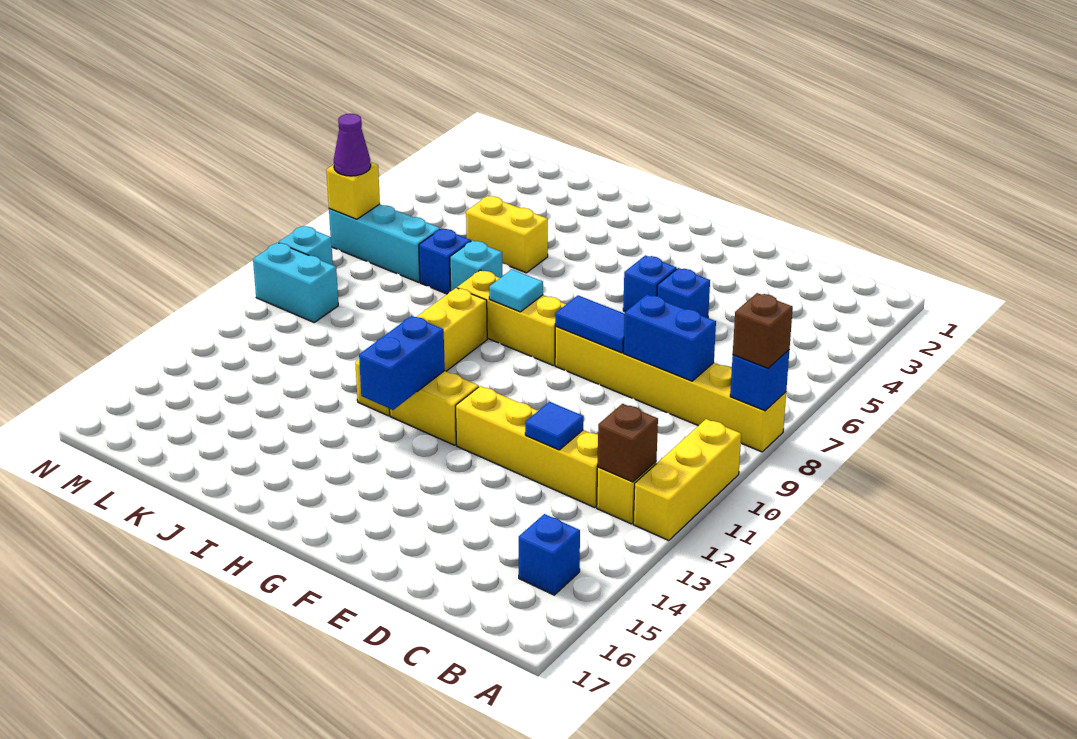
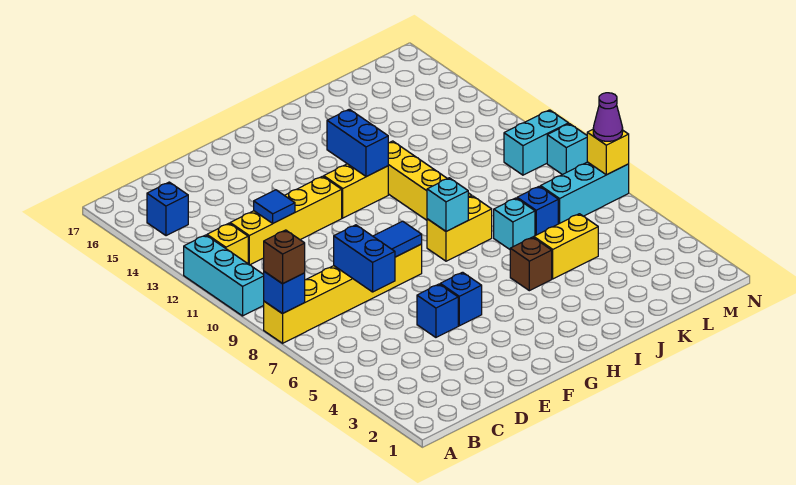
yellow 1x3 brick [633,419,741,541] -> cyan 1x3 brick [184,235,264,316]
brown 1x1 brick [598,404,658,482] -> brown 1x1 brick moved to [510,237,552,291]
blue 1x2 brick [624,295,716,381] -> blue 1x2 brick turned to [334,225,395,292]
yellow 1x3 brick [457,270,566,366] -> yellow 1x2 brick [427,196,492,261]
cyan 1x1 tile [489,269,543,312] -> cyan 1x1 brick [427,178,468,231]

